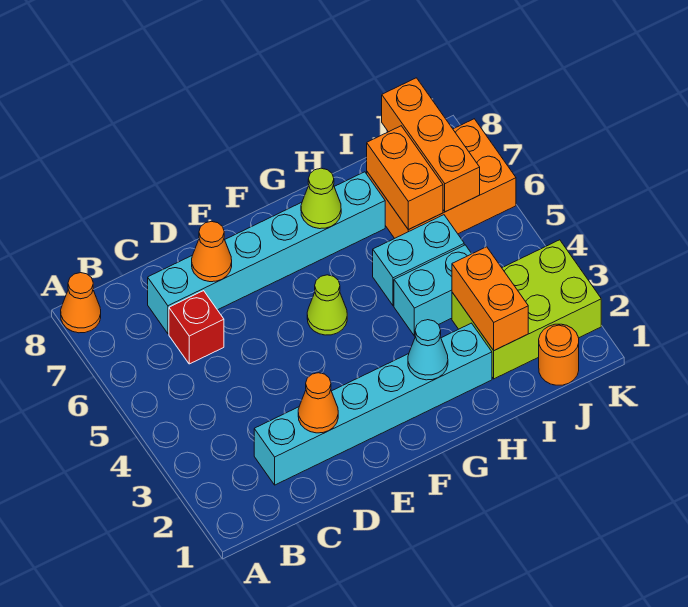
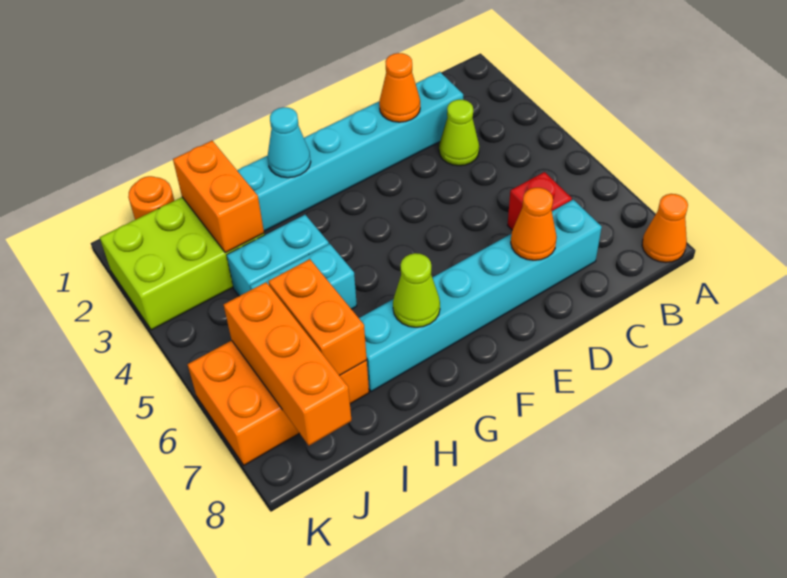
lime 1x1 cone [307,275,347,335] -> lime 1x1 cone moved to [439,100,479,166]

